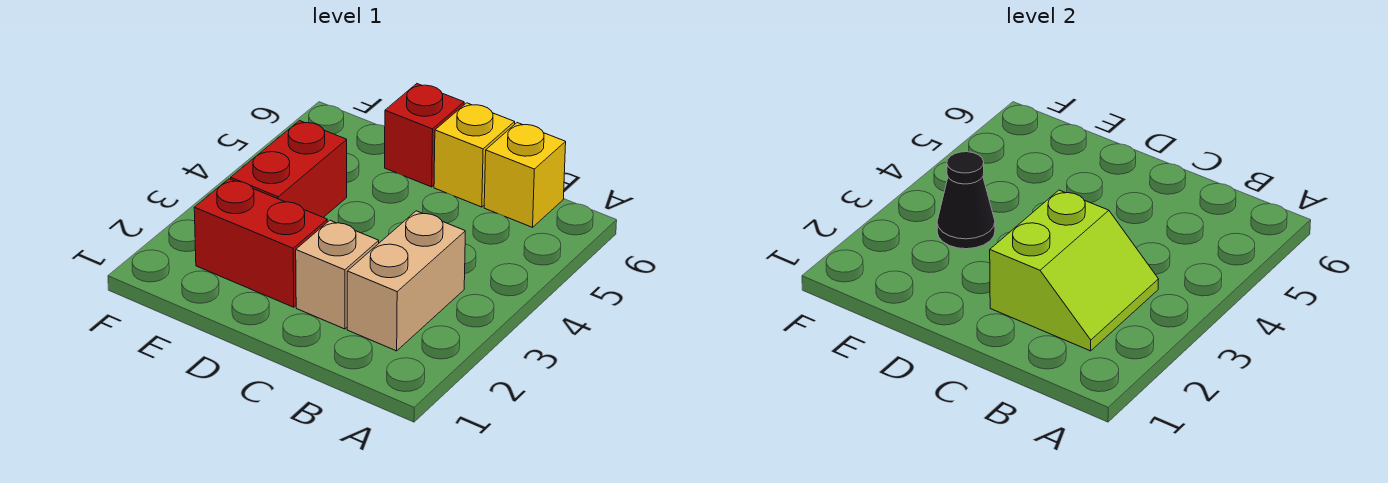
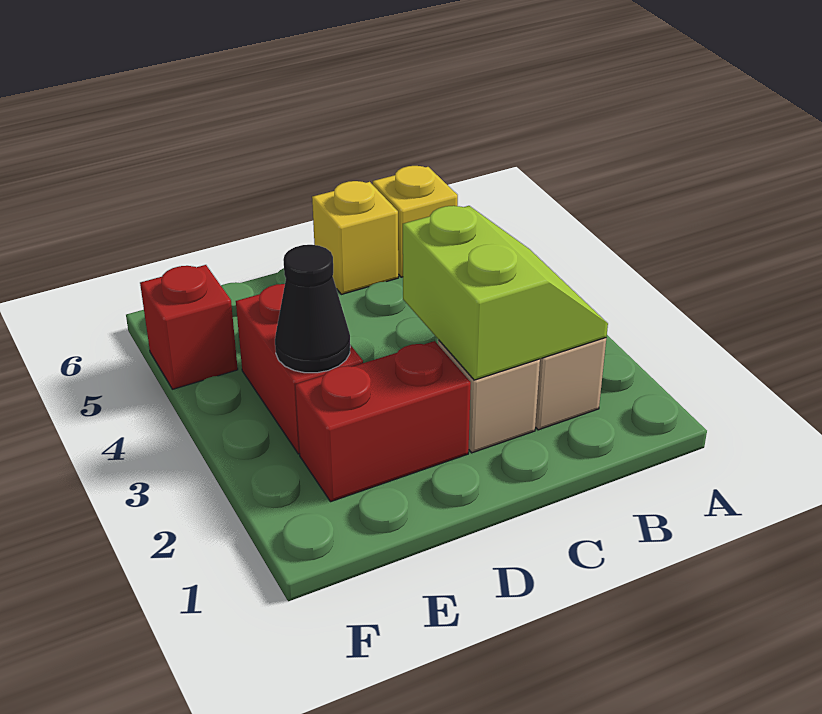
red 1x1 brick [385,84,464,187] -> red 1x1 brick moved to [140,265,238,389]

